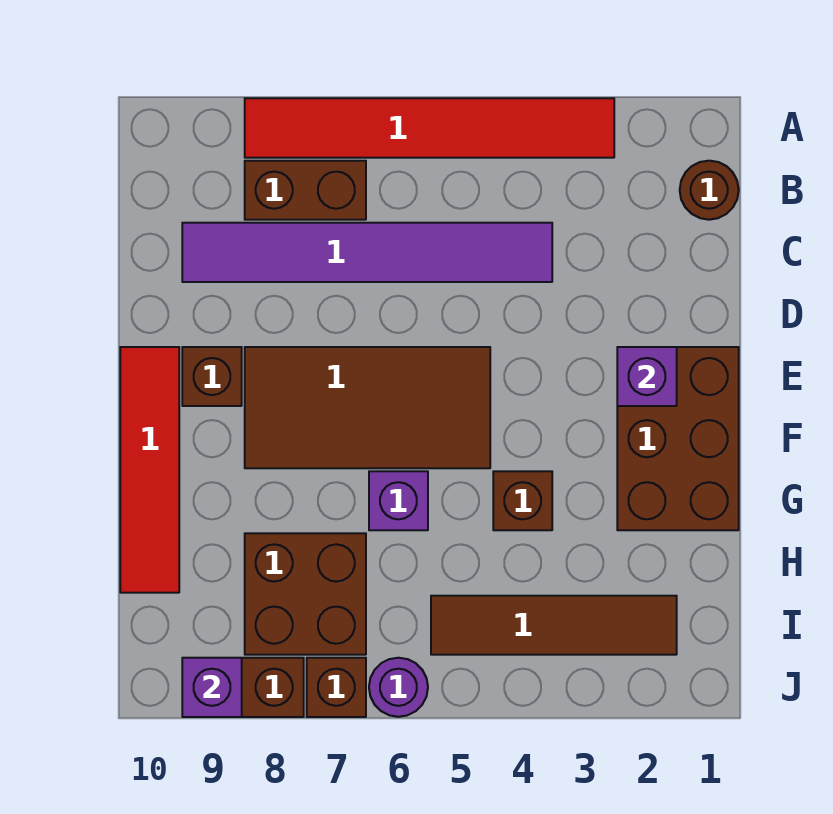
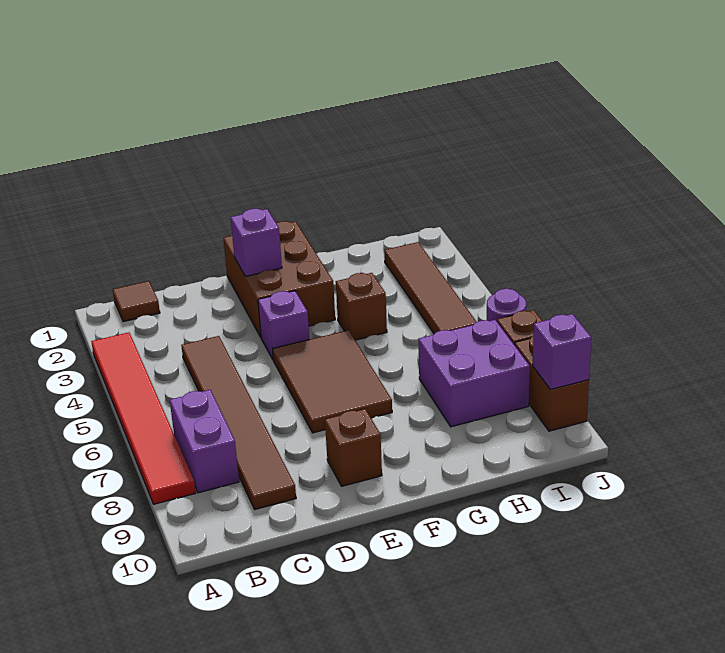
brown 1x1 round brick [680,161,739,220] -> brown 1x1 tile [113,281,160,322]
brown 1x2 brick [245,161,366,220] -> purple 1x2 brick [170,390,239,493]
purple 1x6 tile [182,223,552,282] -> brown 1x6 tile [181,336,296,509]
brown 2x3 brick [617,347,739,530] -> brown 2x3 brick turned to [223,221,335,337]
brown 2x4 tile [245,347,490,468] -> brown 2x3 tile [273,330,392,433]
red 1x4 tile [120,347,179,593] -> none
purple 1x1 brick [369,471,428,530] -> purple 1x1 brick moved to [258,291,309,359]
brown 2x2 brick [245,533,366,655] -> purple 2x2 brick [418,320,530,427]

